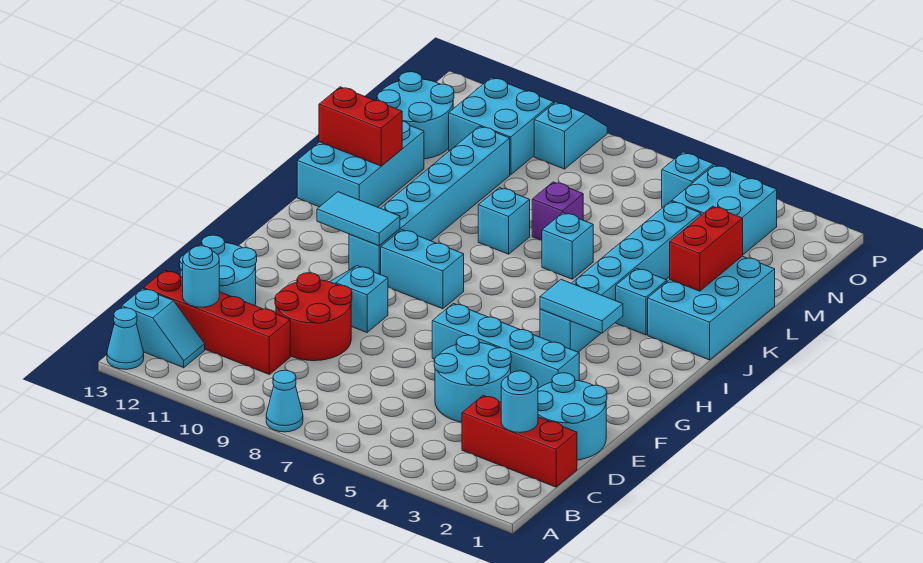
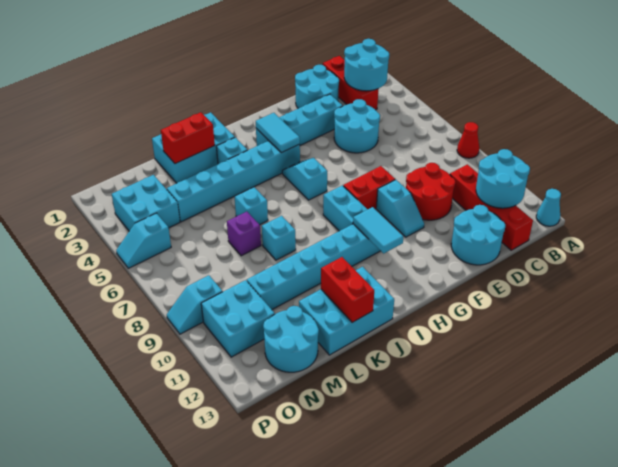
cyan 1x1 cone [266,370,303,432] -> red 1x1 cone [457,122,479,158]
cyan 1x2 slope [122,288,205,368] -> cyan 1x2 slope moved to [282,158,327,200]
cyan 1x1 round brick [501,371,538,433] -> cyan 2x2 round brick [344,39,389,91]
cyan 1x1 round brick [183,246,219,307] -> cyan 2x2 round brick [476,149,530,208]
cyan 1x4 brick [432,303,579,388] -> cyan 1x4 brick turned to [256,94,342,146]
none -> red 1x2 brick [343,166,396,209]

